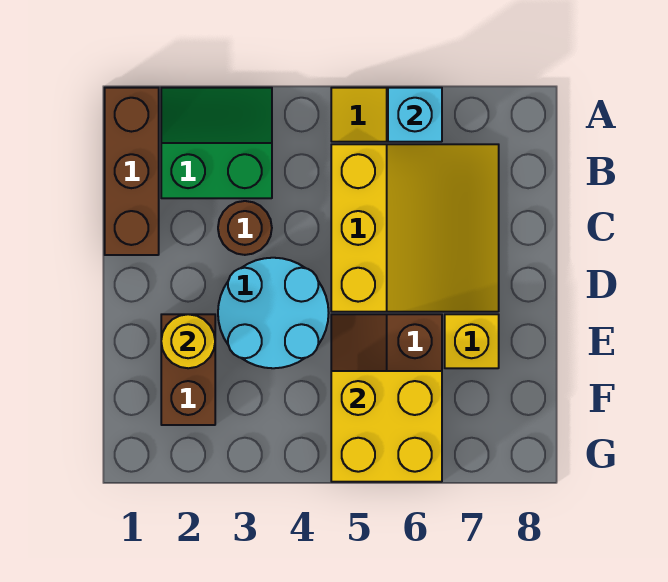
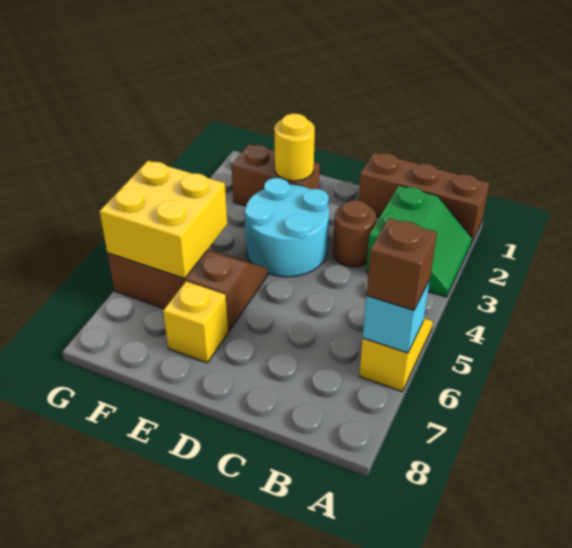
none -> brown 1x1 brick [366,218,437,310]
yellow 3x3 slope [331,144,499,312] -> none

